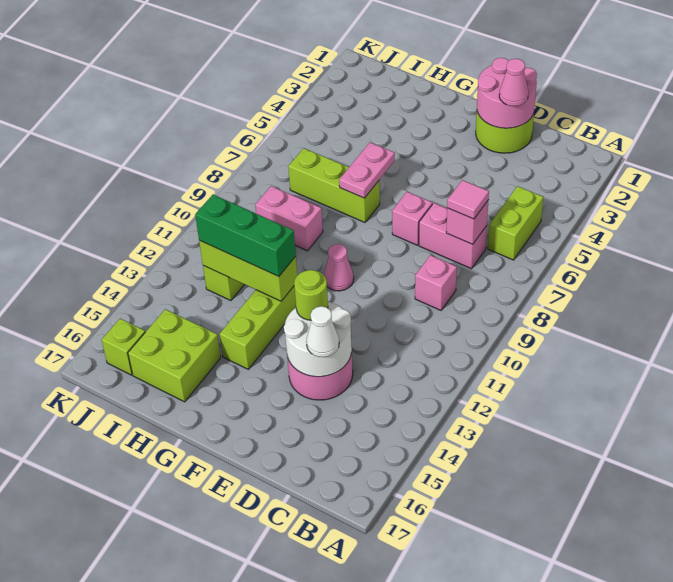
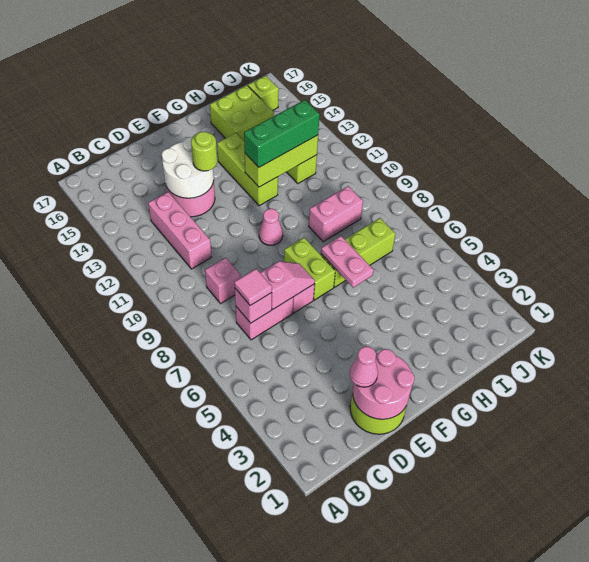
lime 1x2 brick [488,186,543,260] -> lime 1x2 brick moved to [284,238,335,300]
none -> pink 1x3 brick [148,192,211,269]
none -> pink 1x2 slope [260,261,315,309]
white 1x1 cone [306,306,339,357] -> none

